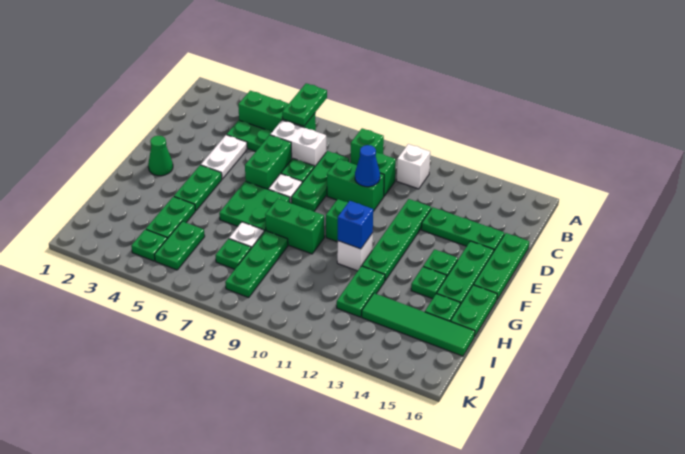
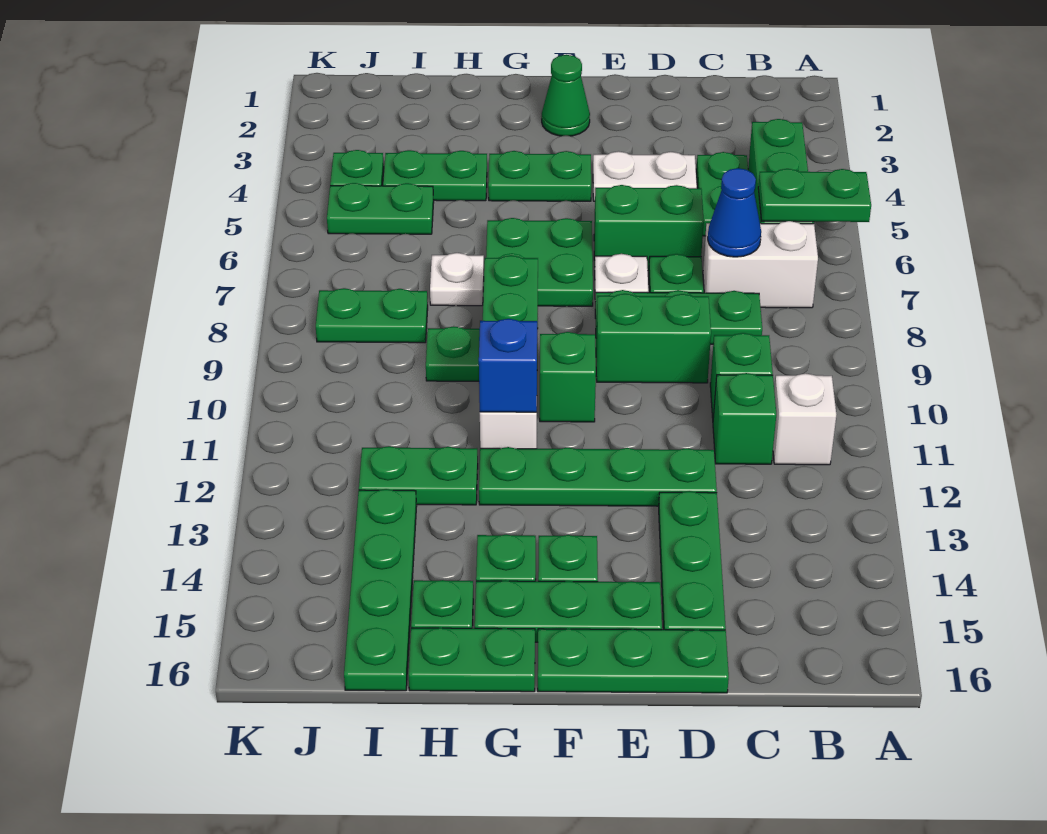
green 1x1 brick [351,128,384,165] -> green 1x1 brick moved to [713,373,776,464]
white 1x2 brick [270,120,326,167] -> white 1x2 brick turned to [703,221,818,308]
green 1x2 brick [327,159,384,211] -> green 1x2 brick turned to [596,294,711,383]
blue 1x1 cone [355,145,380,187] -> blue 1x1 cone moved to [708,168,761,257]
green 1x3 plate [225,231,288,298] -> green 1x2 plate [316,288,428,343]
green 1x1 plate [215,239,251,269] -> green 1x1 plate moved to [426,326,480,381]
green 1x4 tile [362,293,475,356] -> green 1x4 plate [344,489,417,691]

